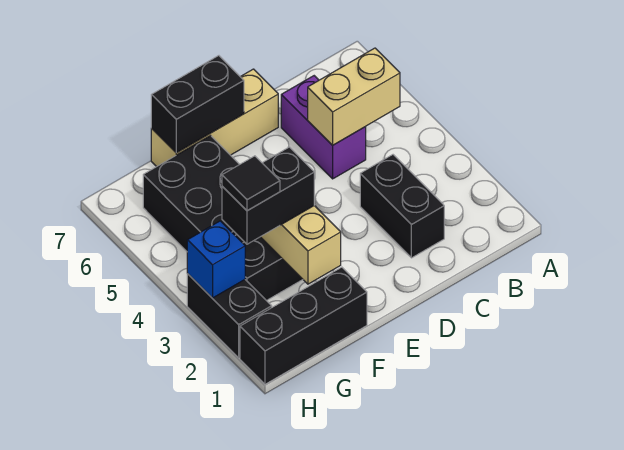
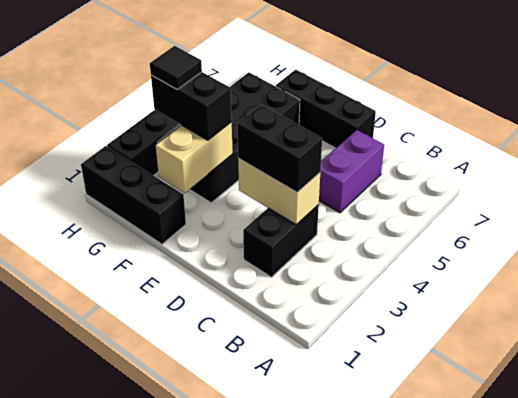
tan 1x2 brick [308,48,400,145] -> tan 1x2 brick moved to [238,159,320,225]
tan 1x3 brick [151,69,278,167] -> black 1x3 brick [276,70,376,148]
black 1x2 brick [151,56,244,153] -> black 1x2 brick moved to [237,105,322,193]
blue 1x1 brick [187,221,245,298] -> none

